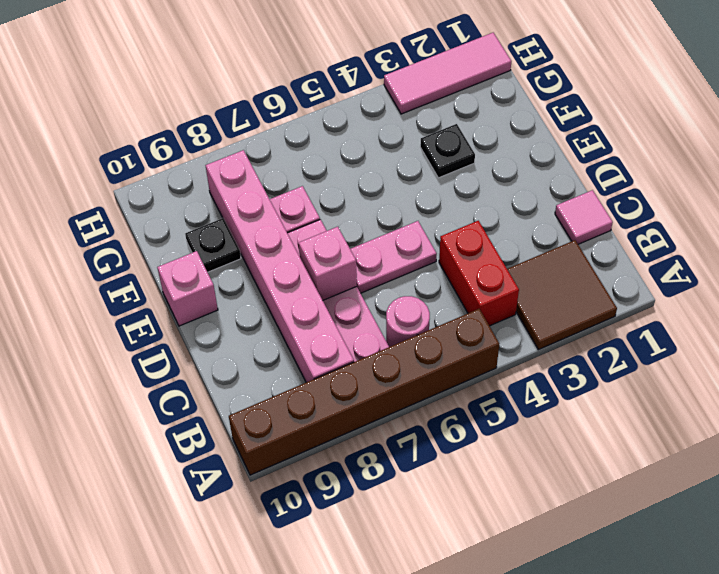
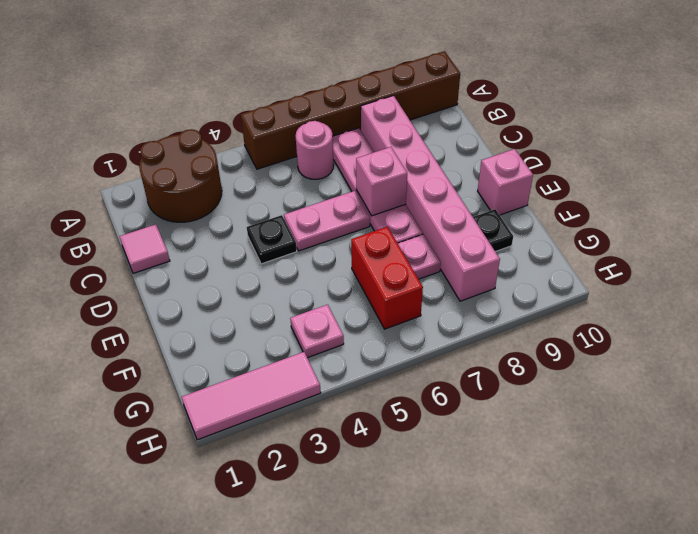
brown 2x2 tile [507,240,617,350] -> brown 2x2 round brick [139,129,222,222]
red 1x2 brick [439,221,519,326] -> red 1x2 brick moved to [351,227,423,329]
black 1x1 plate [420,124,475,178] -> black 1x1 plate moved to [247,215,297,264]
none -> pink 1x1 plate [290,305,344,358]

